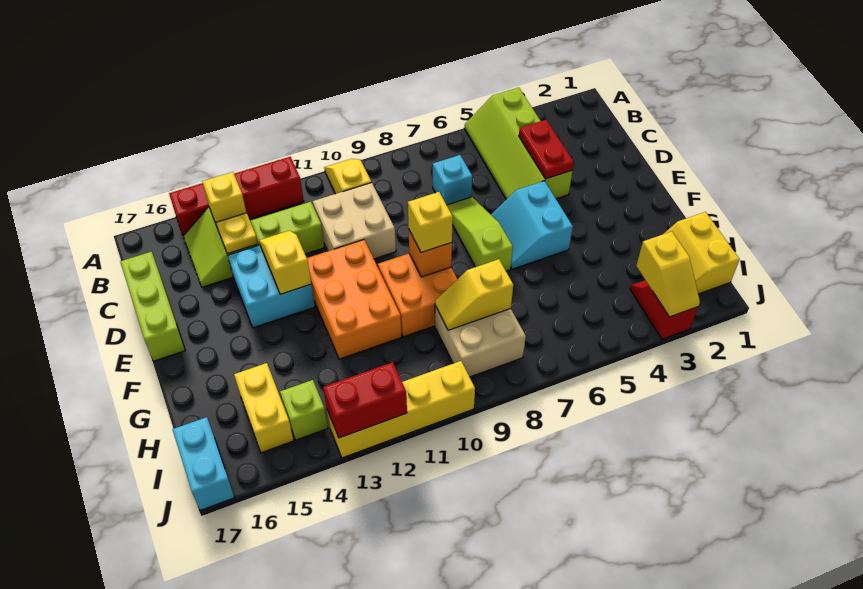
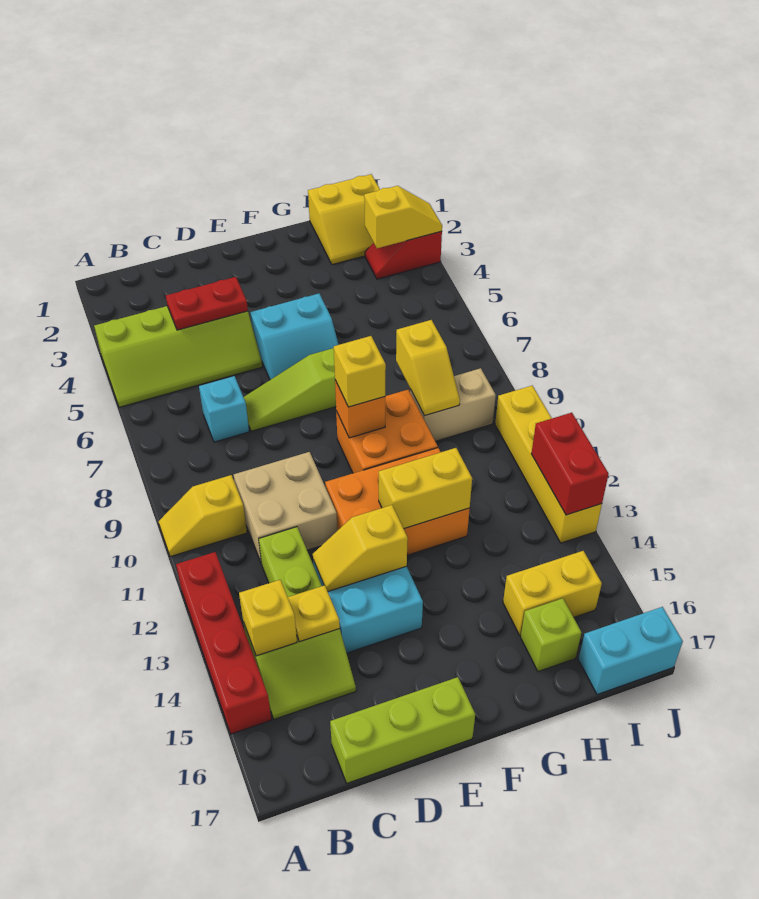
none -> yellow 1x2 brick [379,448,472,529]
tan 2x2 brick [435,306,526,377] -> tan 1x2 brick [410,368,496,441]
lime 1x1 brick [280,380,328,440] -> lime 1x1 brick moved to [521,598,581,672]

